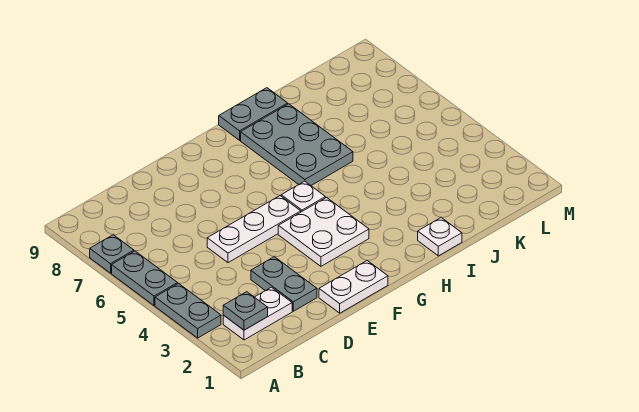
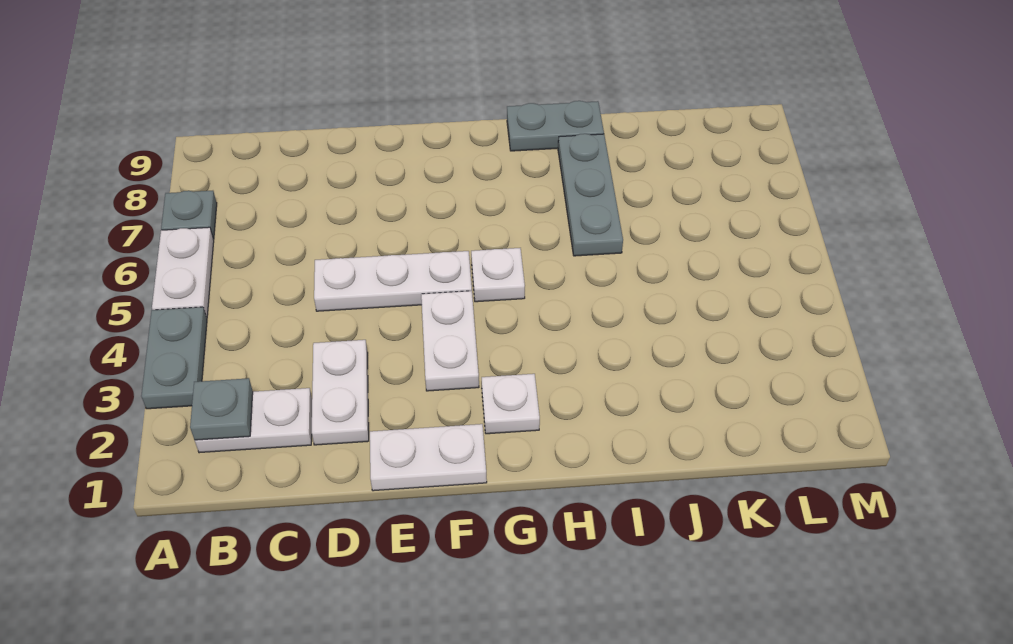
grey 1x2 plate [112,251,178,306] -> white 1x2 plate [152,227,214,318]
grey 1x2 plate [251,257,317,311] -> white 1x2 plate [312,340,369,445]
white 2x2 plate [278,197,369,266] -> white 1x2 plate [421,291,479,391]
grey 2x3 plate [241,104,353,185] -> grey 1x3 plate [558,134,623,256]
white 1x1 plate [418,218,462,256] -> white 1x1 plate moved to [482,374,540,434]

